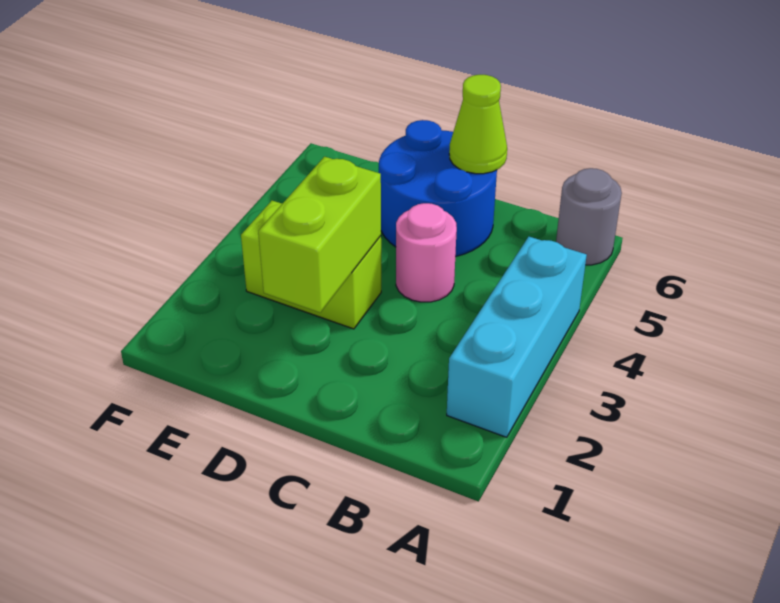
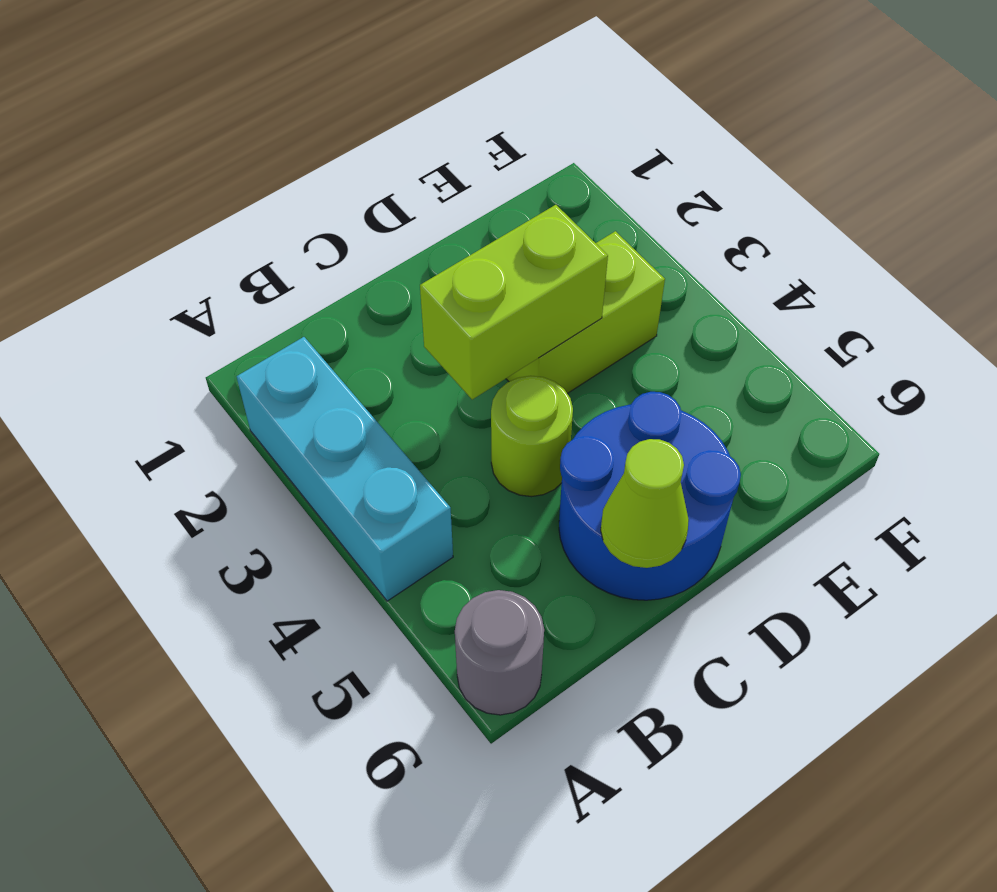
pink 1x1 round brick [396,203,457,302] -> lime 1x1 round brick [491,376,573,497]
lime 1x2 brick [258,157,381,312] -> lime 1x2 brick turned to [420,205,608,400]

